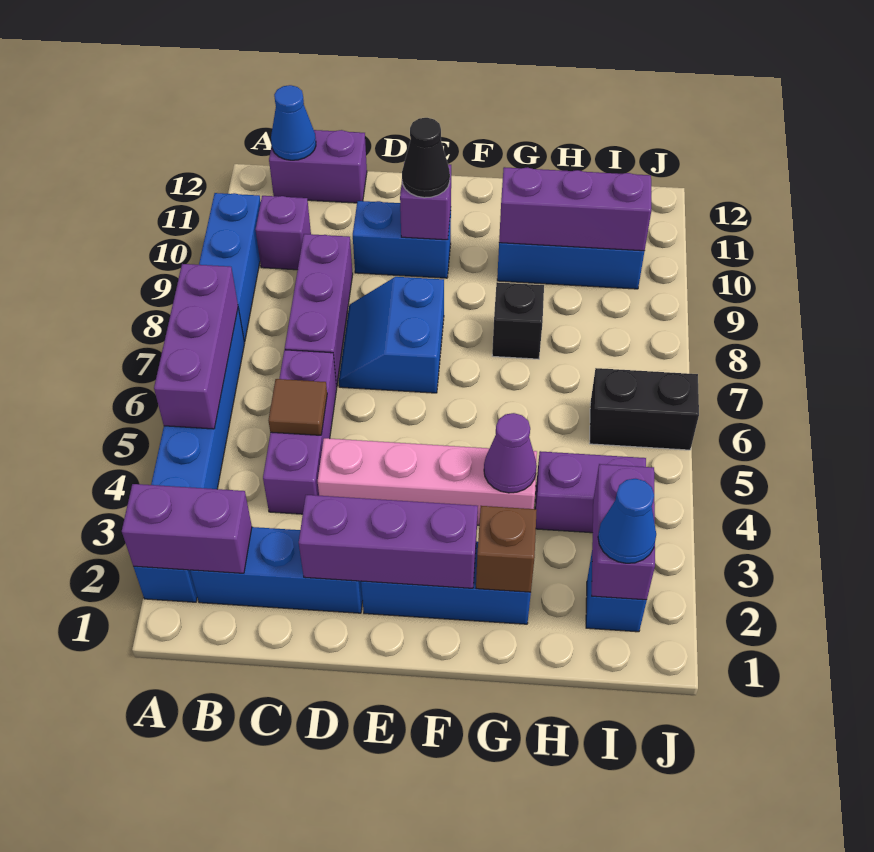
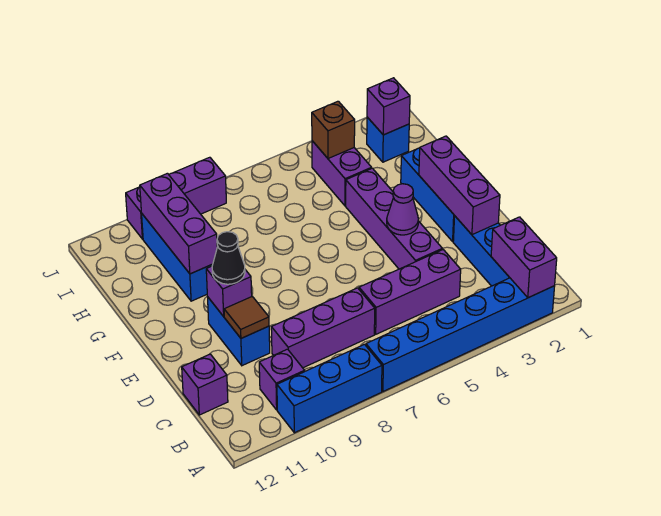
purple 1x3 brick [154,264,238,429] -> purple 1x3 brick moved to [126,157,226,239]
purple 1x2 brick [269,130,367,203] -> purple 1x1 brick [182,354,228,415]
blue 1x1 cone [271,85,316,160] -> none
brown 1x1 tile [269,379,327,435] -> brown 1x1 tile moved to [224,297,269,338]
pink 1x4 brick [318,438,537,525] -> purple 1x4 brick [346,168,442,269]
blue 2x2 slope [339,277,444,393] -> none
brown 1x1 brick [476,506,537,593] -> brown 1x1 brick moved to [312,101,355,159]
purple 1x1 cone [484,413,537,493] -> purple 1x1 cone moved to [387,184,418,235]
black 1x1 brick [492,282,544,359] -> none
purple 1x2 brick [592,464,655,600] -> purple 1x1 brick [367,78,410,135]
blue 1x1 cone [598,479,656,563] -> none
black 1x2 brick [590,368,699,450] -> none

